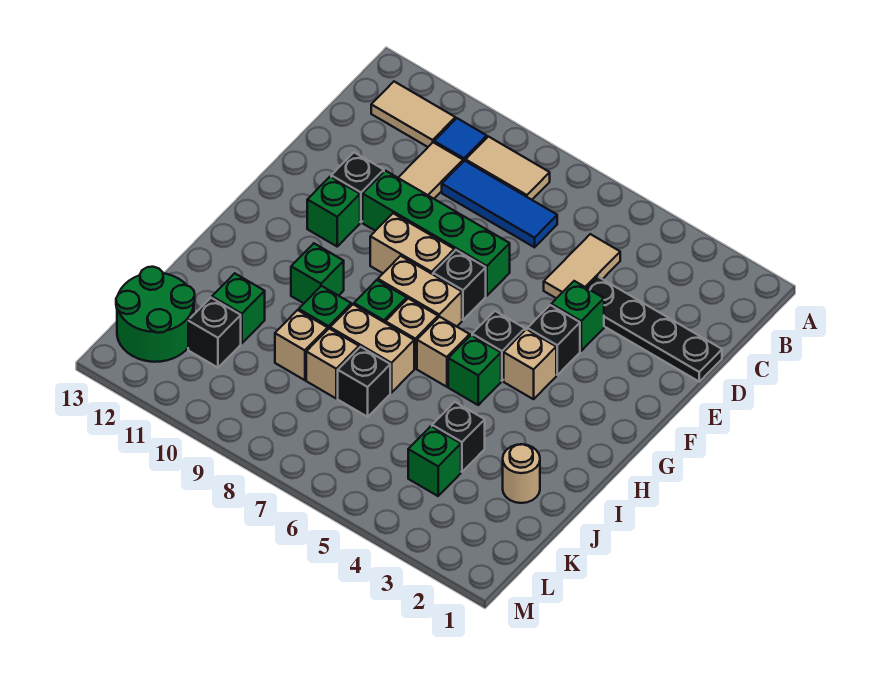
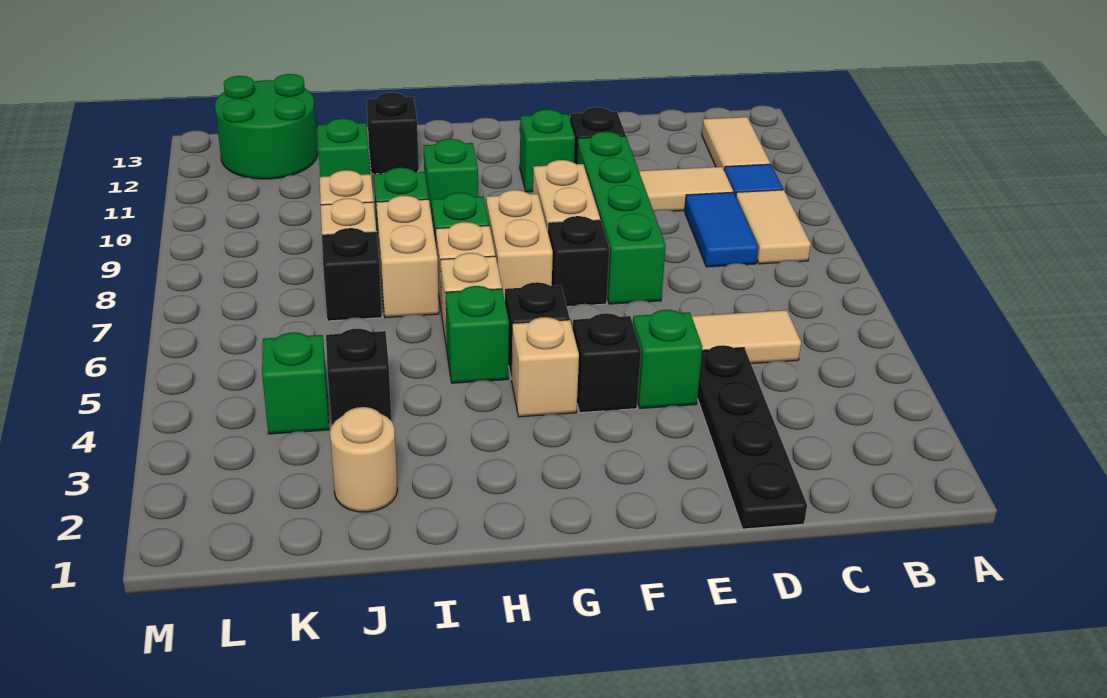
blue 1x3 tile [442,161,557,247] -> blue 1x2 tile [685,192,758,267]
black 1x1 brick [188,298,241,368] -> black 1x1 brick moved to [367,93,419,174]

